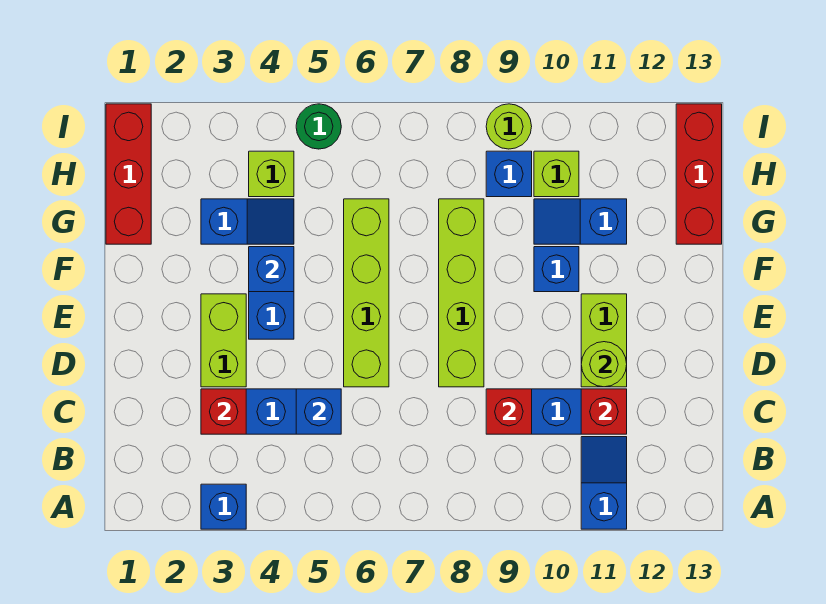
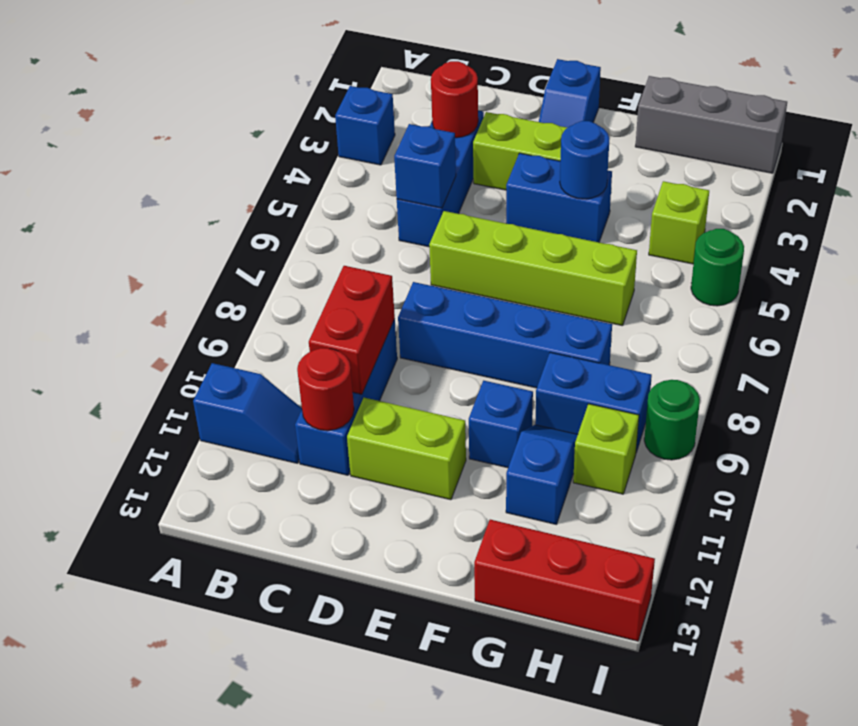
red 1x1 brick [201,389,246,434] -> red 1x1 round brick [431,61,478,138]
red 1x1 brick [486,389,532,434] -> red 1x2 brick [309,266,395,394]
red 1x1 brick [581,389,627,434] -> red 1x1 round brick [297,348,354,431]
lime 1x4 brick [439,199,484,387] -> blue 1x4 brick [398,282,612,388]
lime 1x1 round brick [581,342,627,387] -> none
blue 1x1 brick [249,247,294,292] -> blue 1x1 round brick [560,121,610,199]
red 1x3 brick [106,104,151,244] -> grey 1x3 brick [635,76,787,173]
blue 1x2 slope [201,199,294,244] -> blue 1x2 slope moved to [539,59,601,128]
blue 1x1 brick [486,151,532,197] -> blue 1x2 brick [535,352,652,452]
lime 1x1 round brick [486,104,532,149] -> green 1x1 round brick [644,380,700,460]

